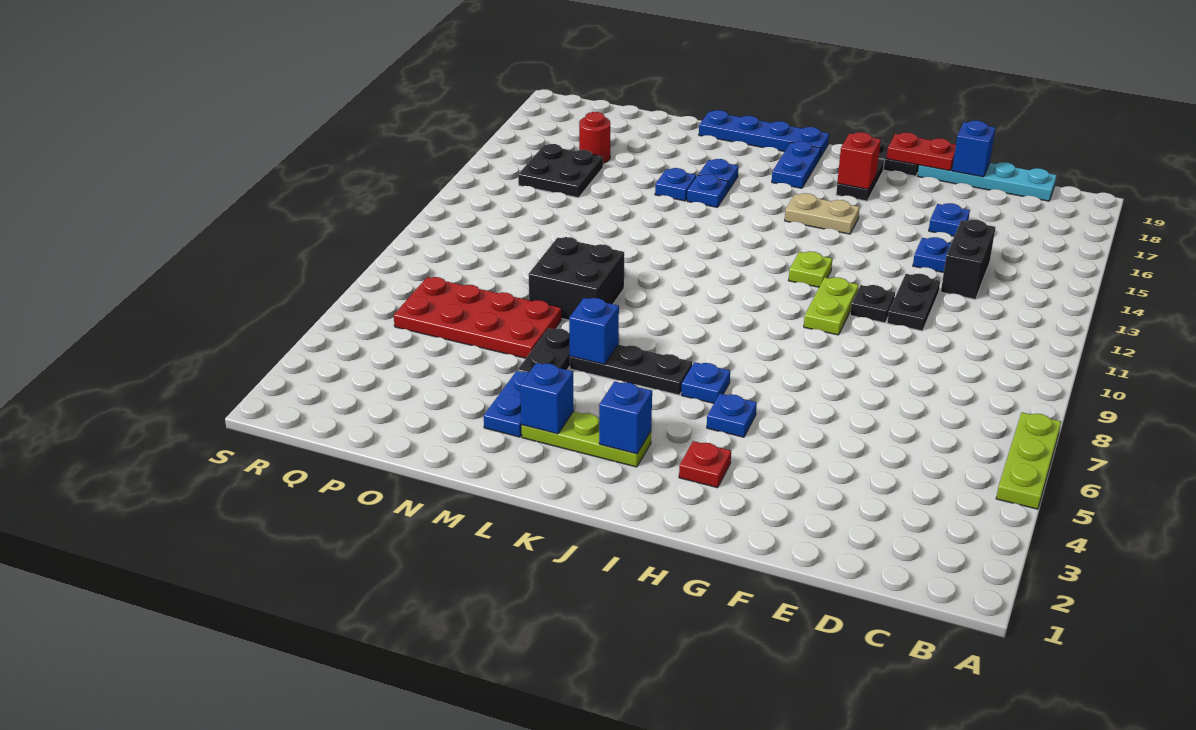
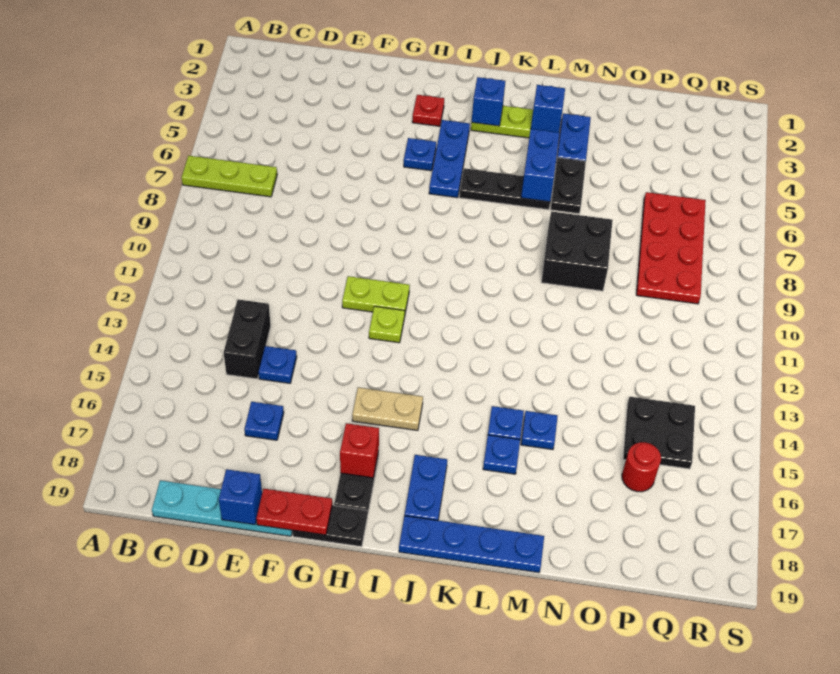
lime 1x3 plate [996,412,1061,509] -> lime 1x3 plate turned to [182,156,277,197]
black 1x2 plate [887,274,940,331] -> none
black 1x1 plate [850,285,895,323] -> none
lime 1x2 plate [804,277,859,335] -> lime 1x2 plate turned to [342,276,410,312]
blue 1x1 plate [681,362,730,403] -> blue 1x3 plate [429,120,470,198]
blue 1x1 brick [569,298,619,364] -> blue 1x2 brick [521,129,560,202]
red 2x4 plate [394,277,562,358] -> red 2x4 plate turned to [636,192,706,304]

